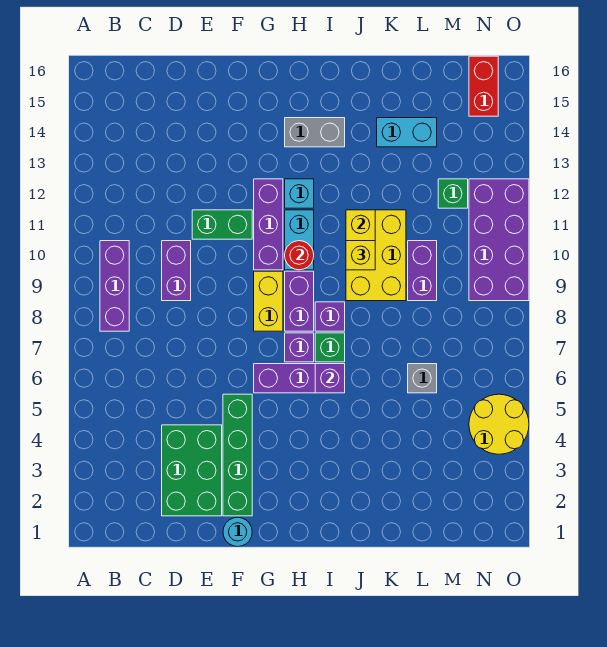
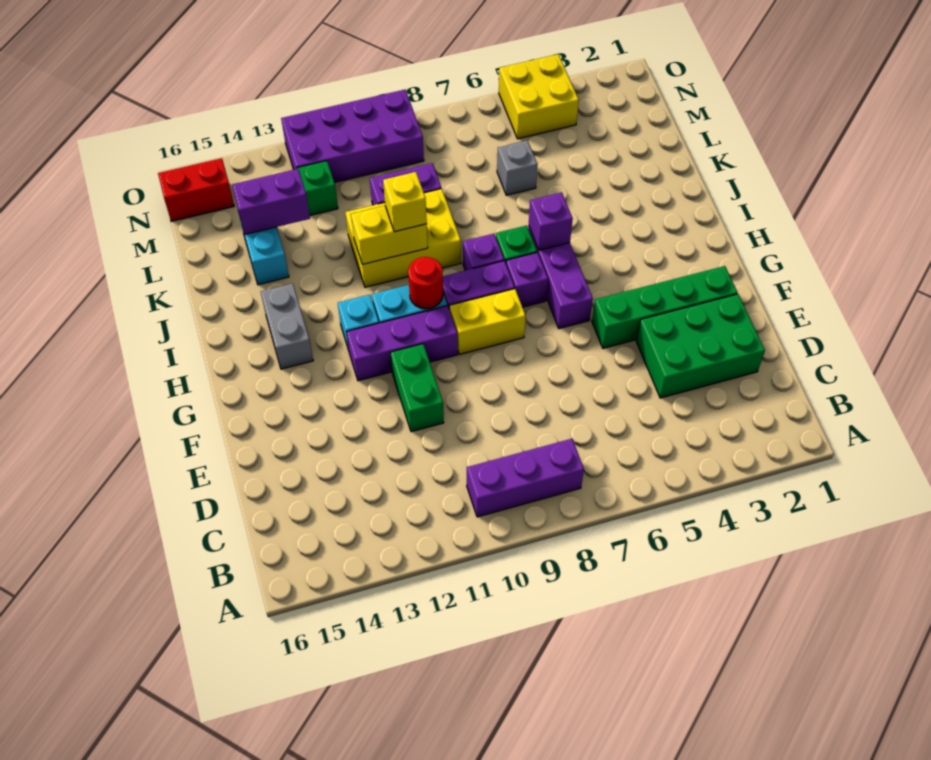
purple 1x2 brick [162,241,191,301] -> purple 1x2 brick moved to [232,169,310,234]
cyan 1x1 round brick [223,517,252,547] -> none
yellow 2x2 round brick [469,394,529,454] -> yellow 2x2 brick [499,54,579,139]

